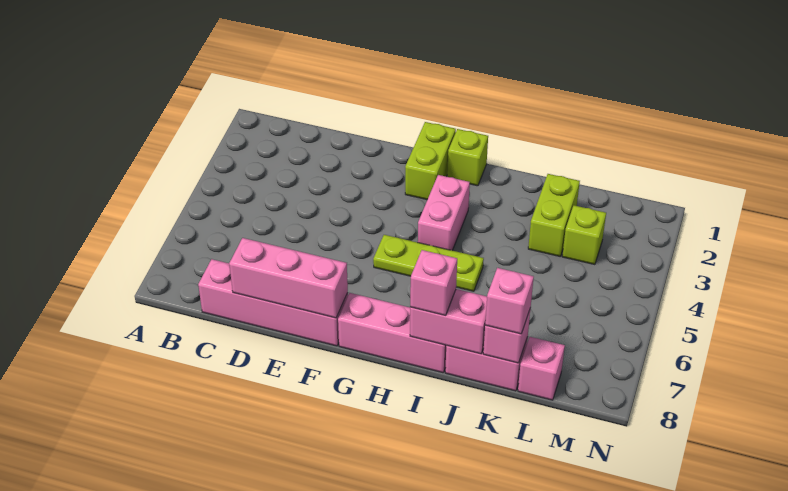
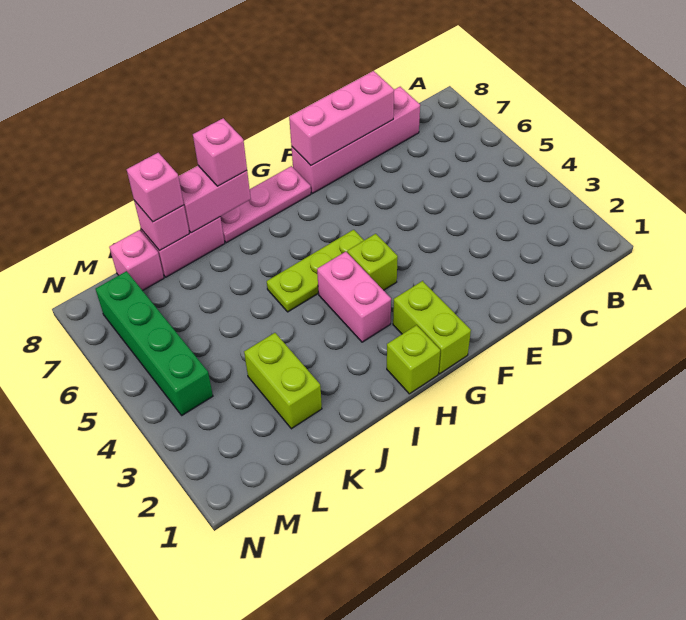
pink 1x3 brick [338,293,446,373] -> pink 1x3 plate [221,166,311,243]
lime 1x1 brick [562,205,606,265] -> lime 1x1 brick moved to [347,234,398,290]
none -> green 1x4 brick [96,271,213,415]

